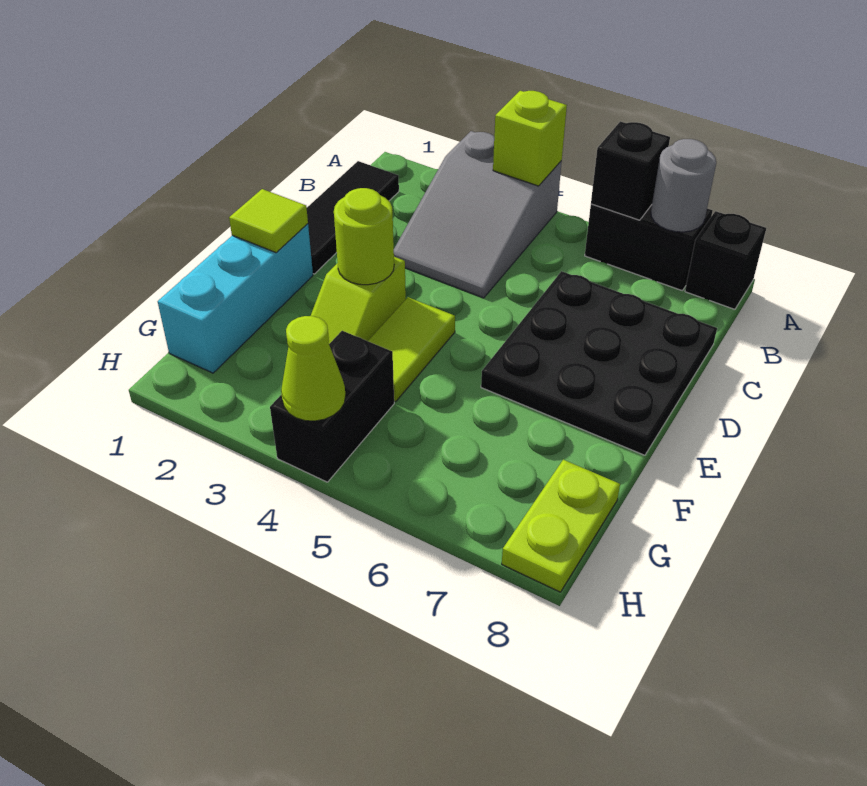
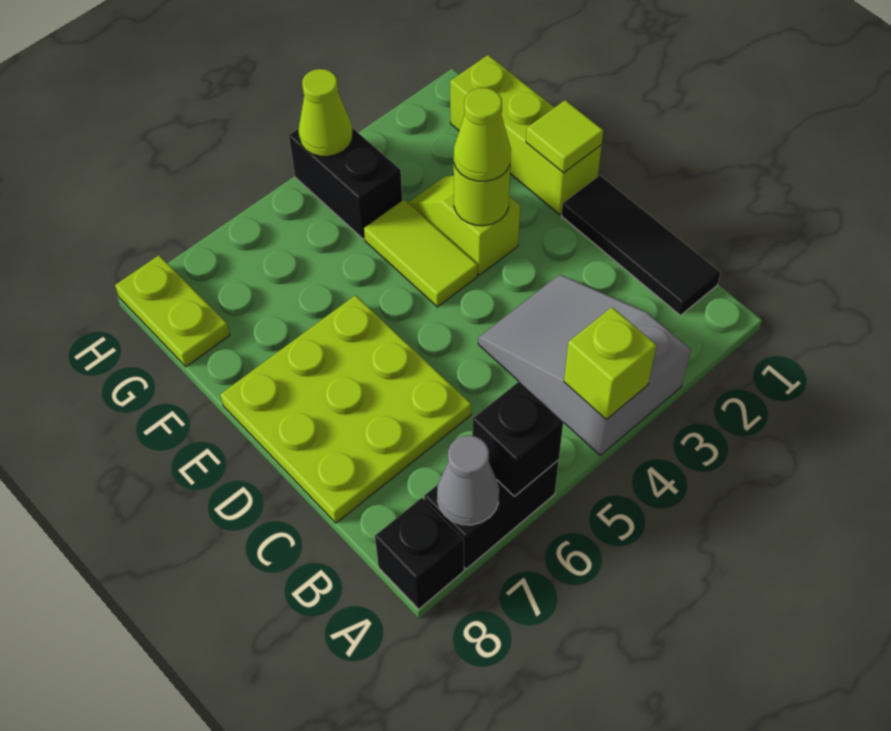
grey 1x1 round brick [651,139,716,232] -> grey 1x1 cone [437,435,499,525]
black 3x3 plate [481,271,717,455] -> lime 3x3 plate [220,295,471,523]
cyan 1x3 brick [158,224,313,373] -> lime 1x3 brick [450,55,602,214]
none -> lime 1x1 cone [454,88,511,181]

